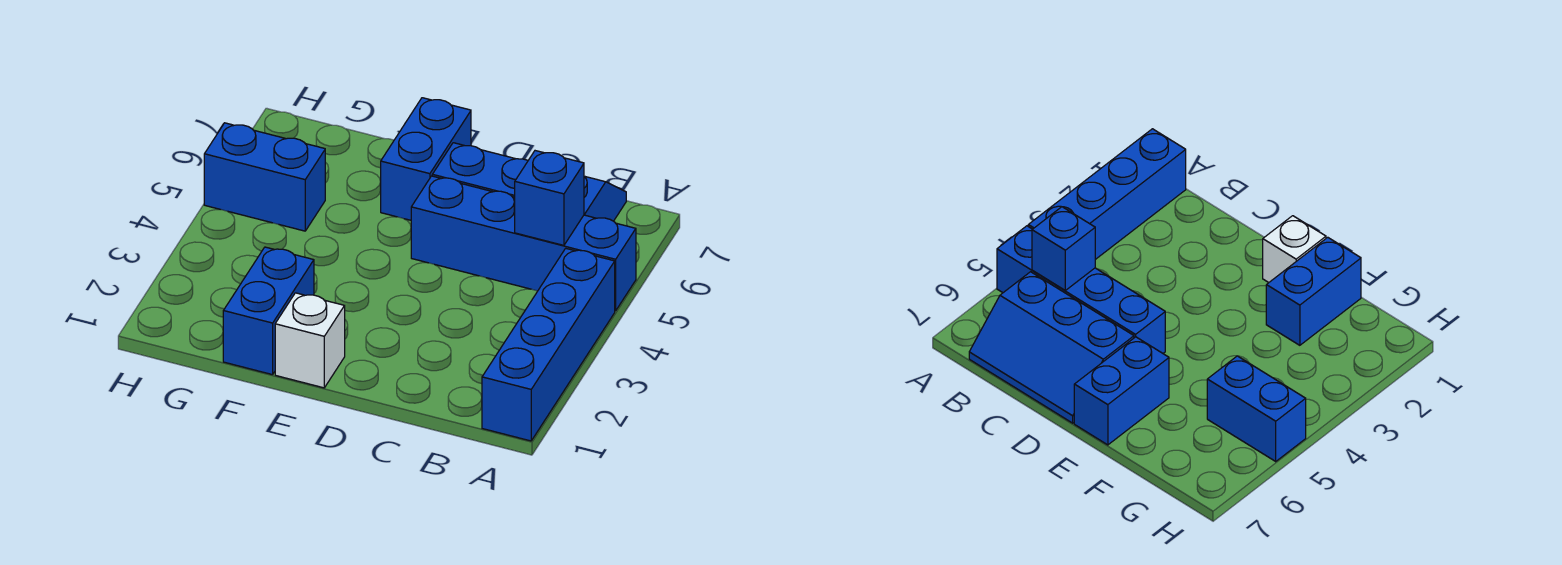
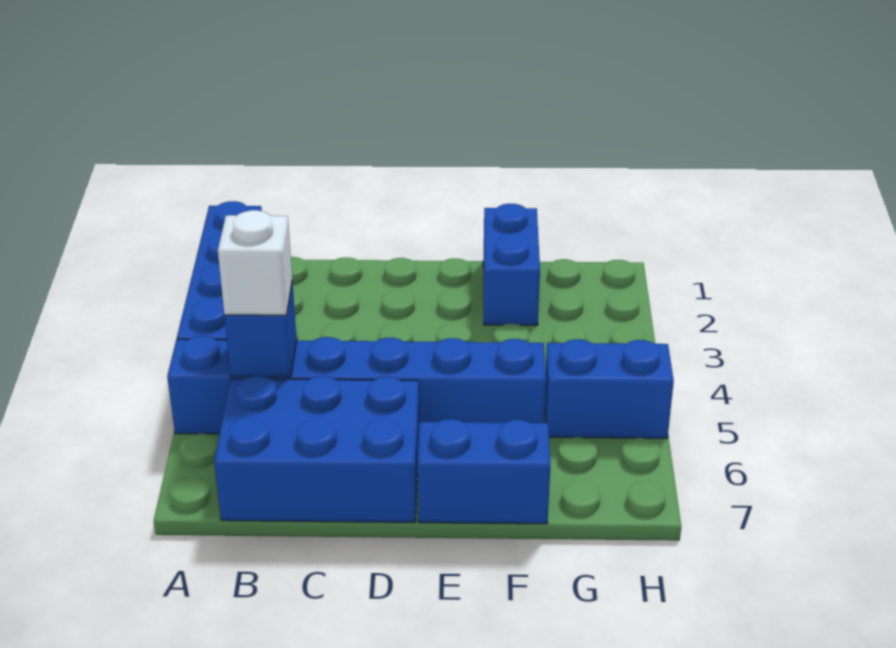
blue 1x4 brick [411,176,636,311] -> blue 1x6 brick [167,336,546,434]
blue 2x3 slope [432,143,626,221] -> blue 2x3 brick [214,376,419,522]
white 1x1 brick [275,293,345,388] -> white 1x1 brick moved to [218,210,292,315]
blue 1x2 brick [381,98,471,220] -> blue 1x2 brick turned to [418,419,550,524]

